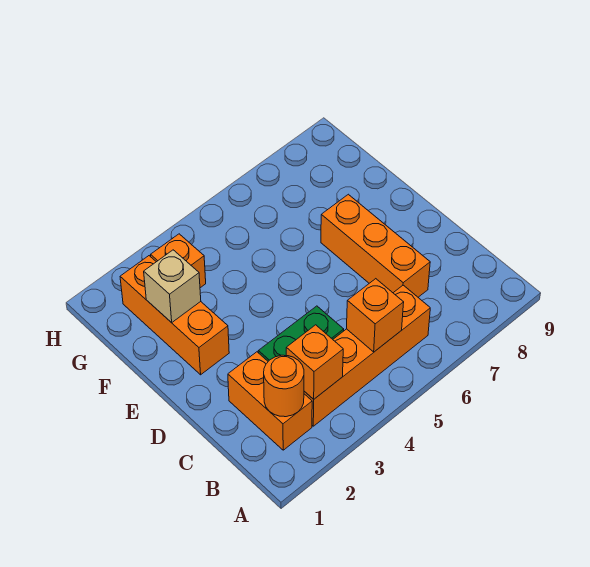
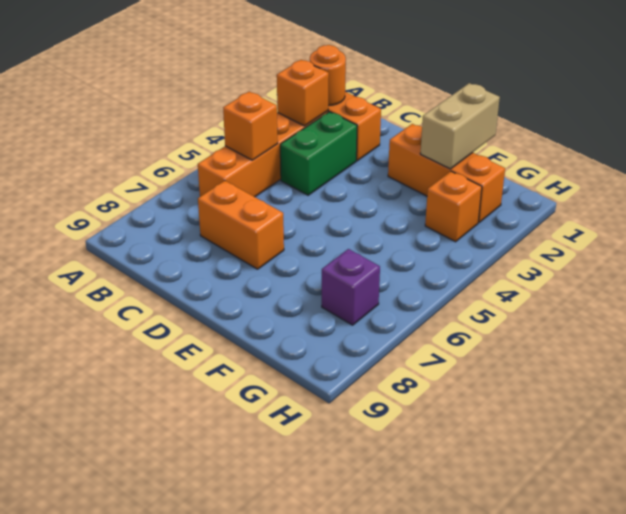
orange 1x3 brick [321,194,430,297] -> orange 1x2 brick [198,181,284,269]
tan 1x1 brick [144,250,201,323] -> tan 1x2 brick [420,83,500,169]
none -> purple 1x1 brick [322,249,380,325]

